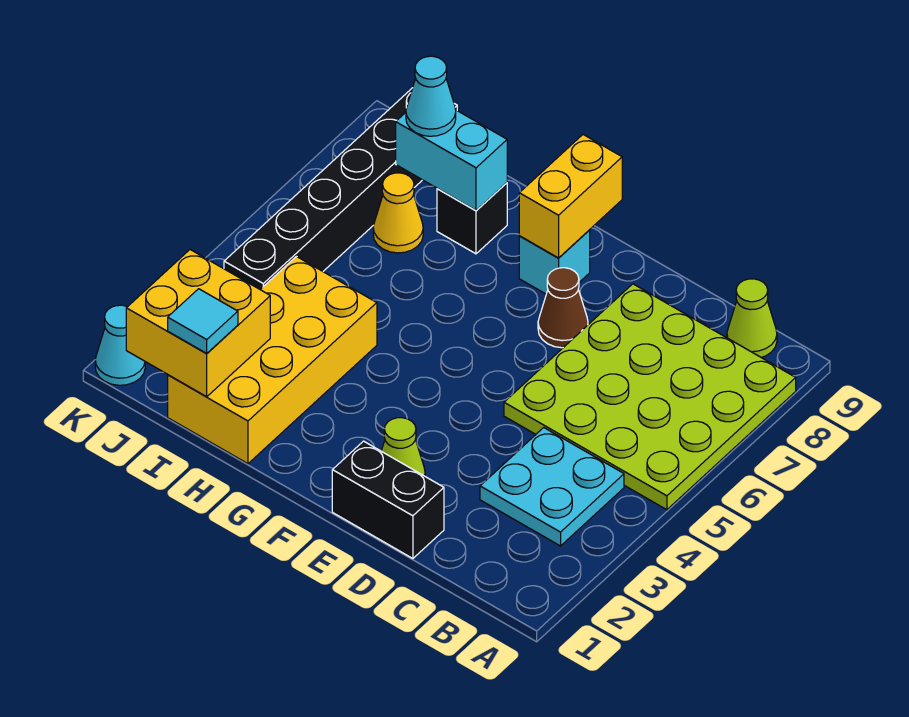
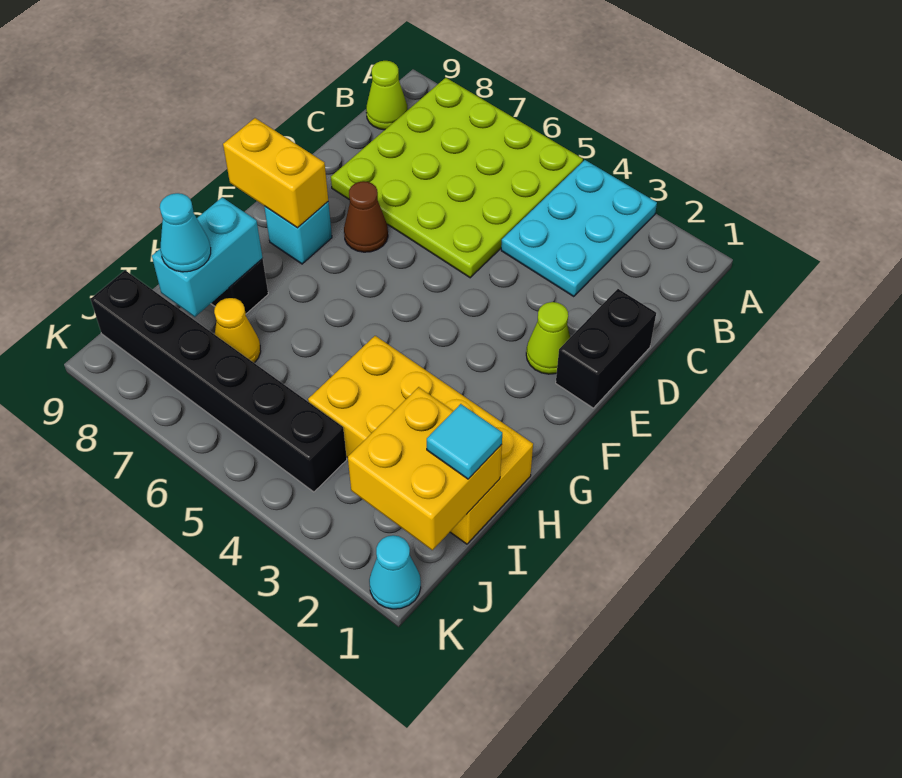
cyan 2x2 plate [480,428,624,546] -> cyan 2x3 plate [501,160,657,297]

